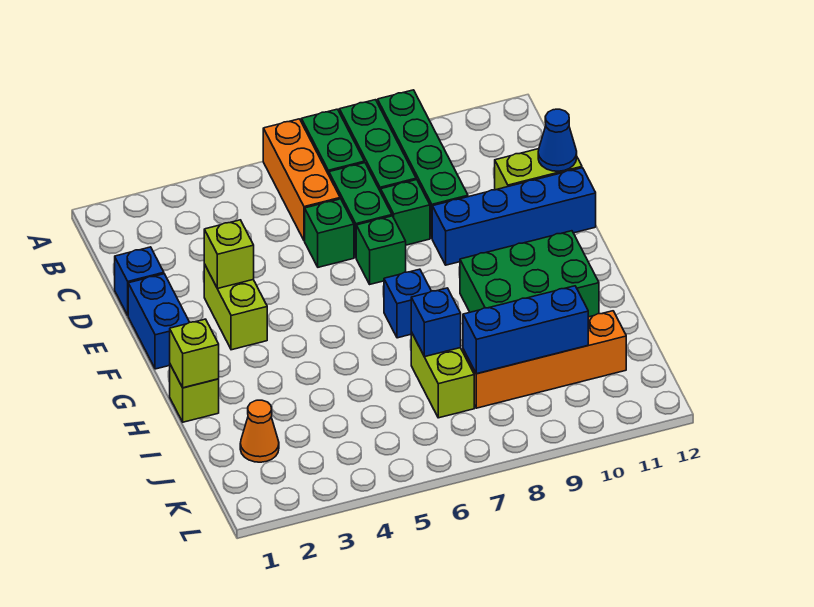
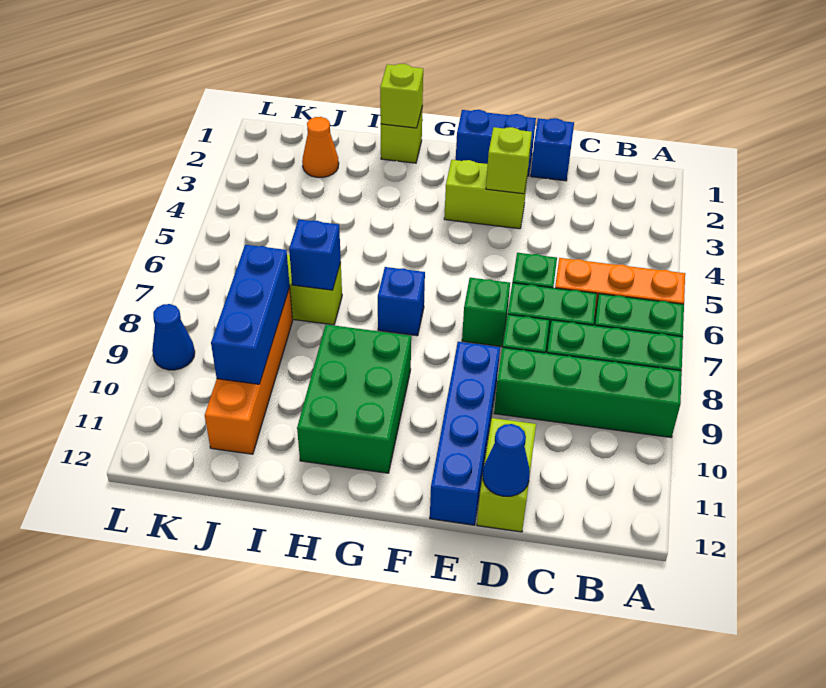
none -> blue 1x1 cone [152,304,195,370]

